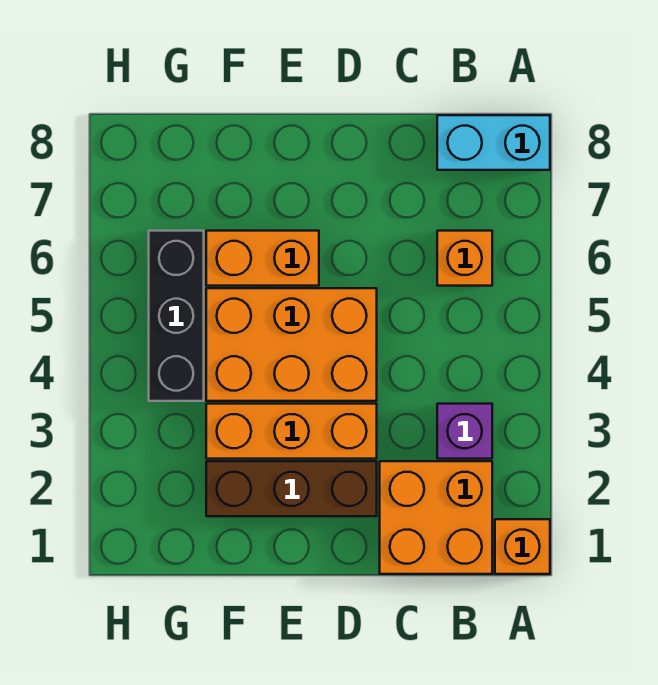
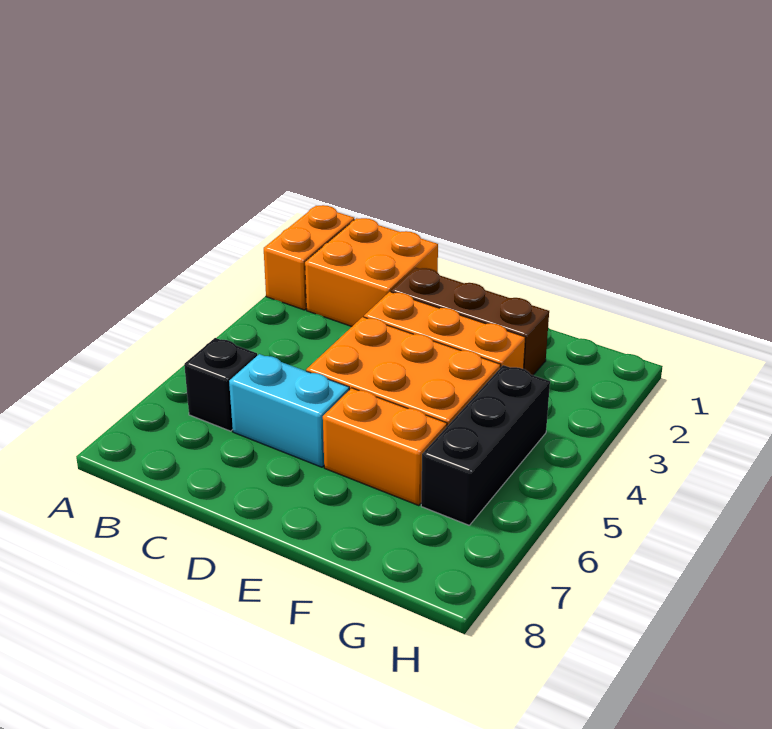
orange 1x1 brick [495,519,550,574] -> orange 1x2 brick [264,205,354,310]
cyan 1x2 brick [437,115,550,170] -> cyan 1x2 brick moved to [229,354,349,467]
purple 1x1 brick [437,404,492,459] -> none
orange 1x1 brick [437,231,492,286] -> black 1x1 brick [184,338,257,431]

